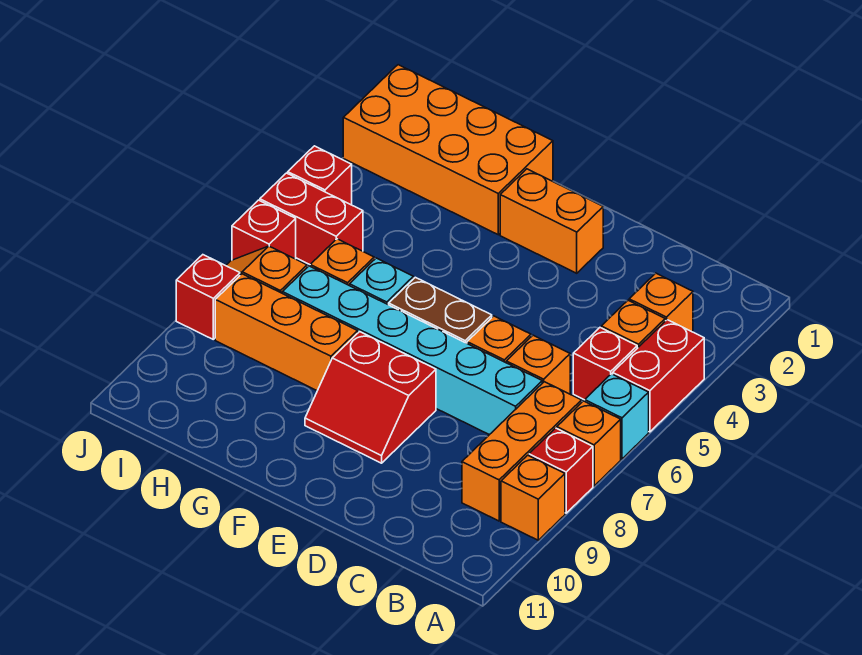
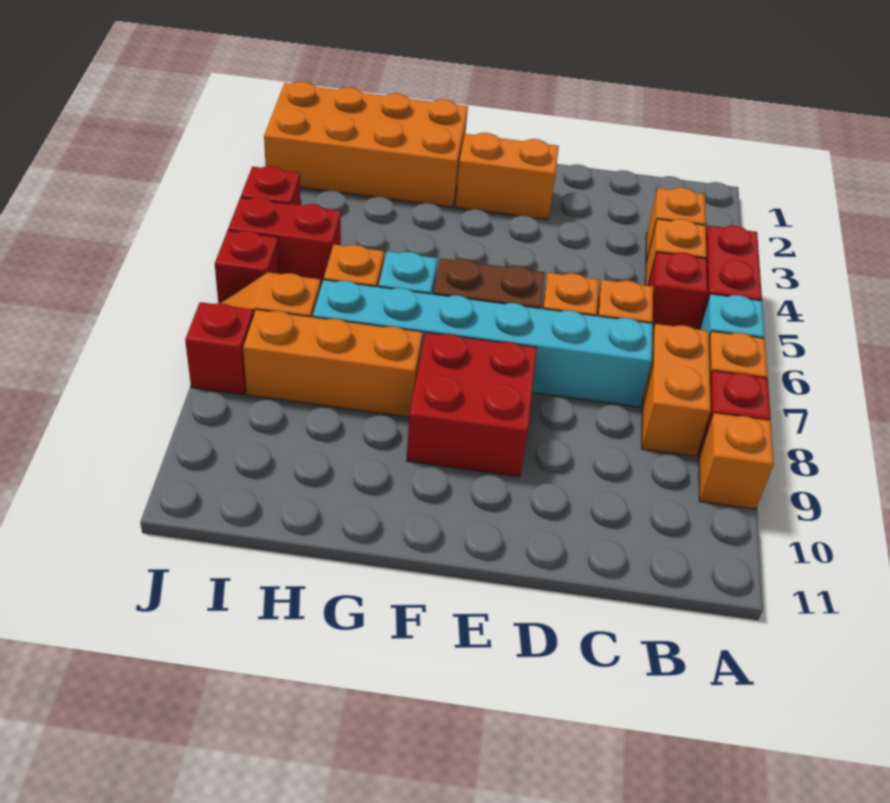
orange 1x3 brick [462,382,582,521] -> orange 1x2 brick [641,324,711,456]
red 2x2 slope [305,332,436,463] -> red 2x2 brick [406,333,537,477]

